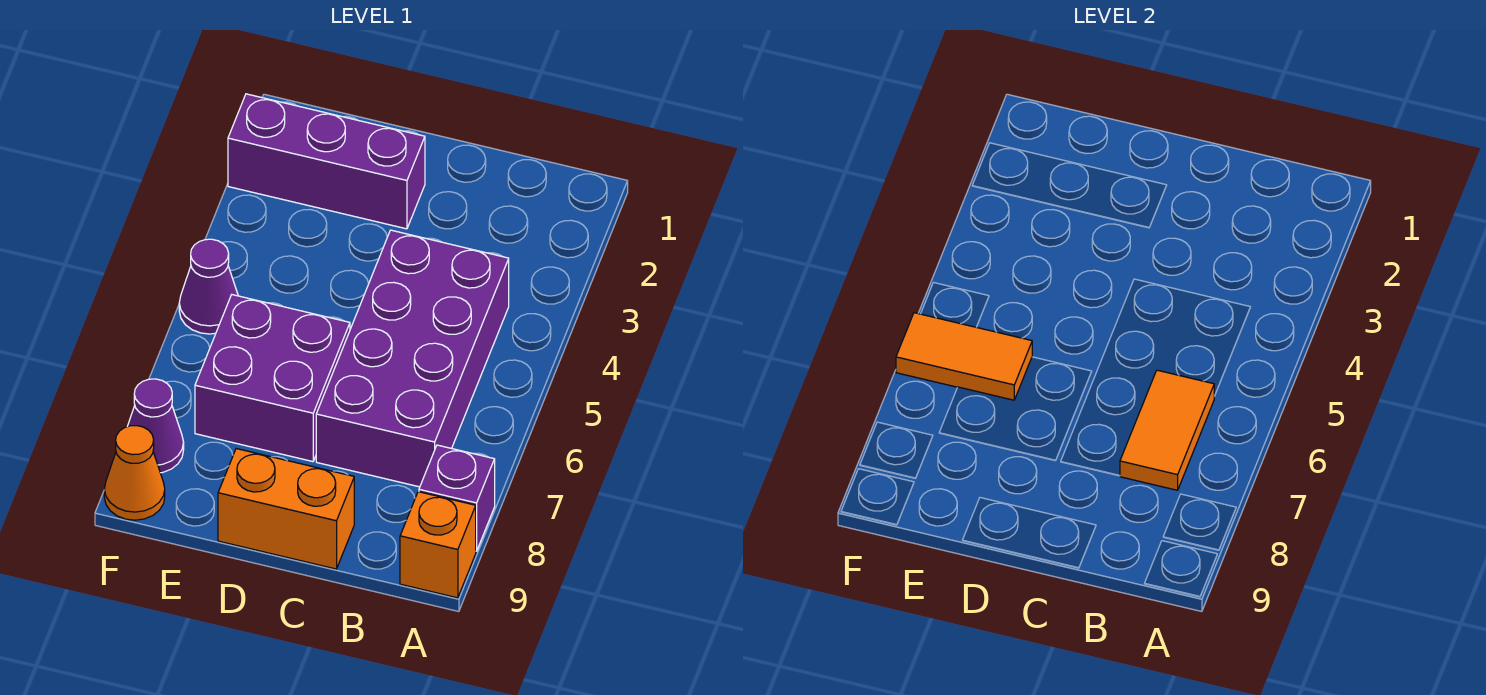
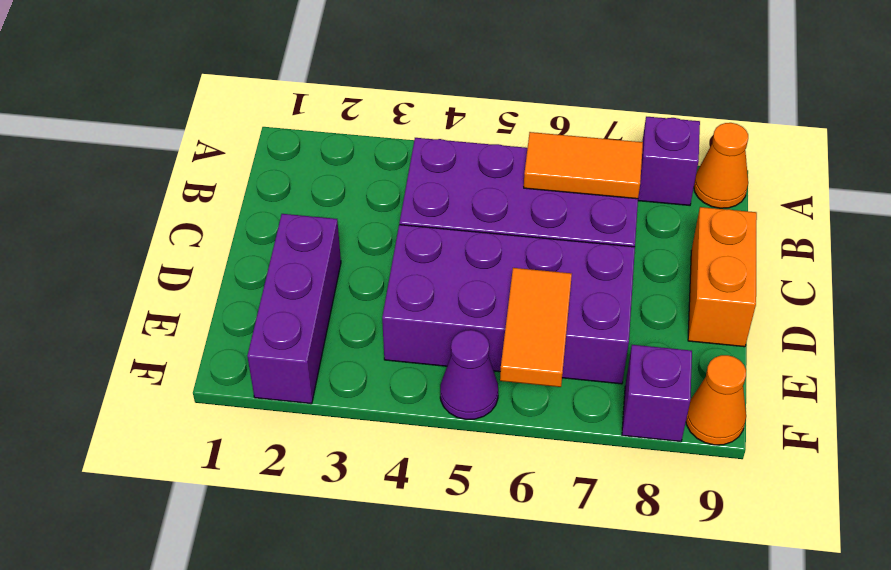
orange 1x1 brick [400,492,476,598] -> orange 1x1 cone [694,123,748,208]
purple 2x2 brick [195,295,350,462] -> purple 2x4 brick [382,225,635,384]
purple 1x1 cone [127,379,184,473] -> purple 1x1 brick [622,345,692,442]

